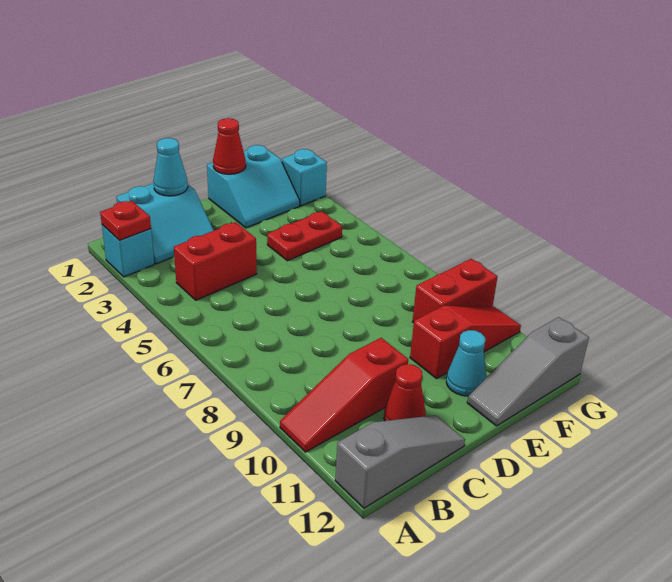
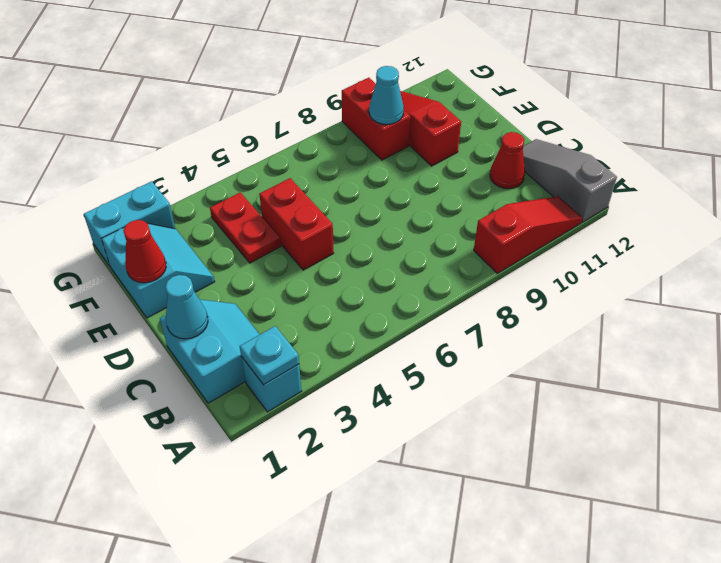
red 1x1 plate [100,201,151,240] -> cyan 1x1 plate [240,326,299,385]
red 1x3 slope [280,338,408,452] -> red 1x3 slope turned to [474,196,582,273]
red 1x2 brick [174,222,257,300] -> red 1x2 brick moved to [259,178,334,270]
cyan 1x1 cone [446,330,486,396] -> cyan 1x1 cone moved to [369,66,404,124]
grey 1x3 slope [467,317,589,426] -> none
cyan 1x1 brick [282,149,327,206] -> cyan 1x2 brick [84,181,175,266]

